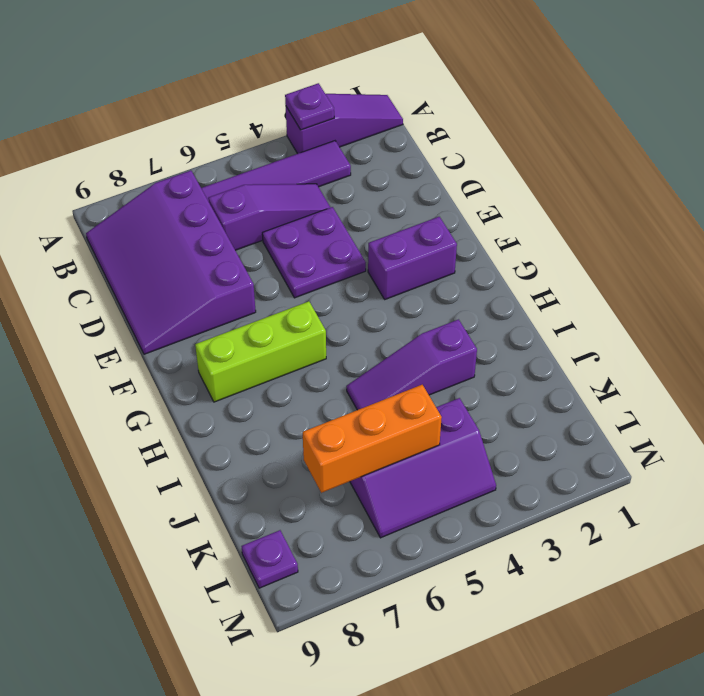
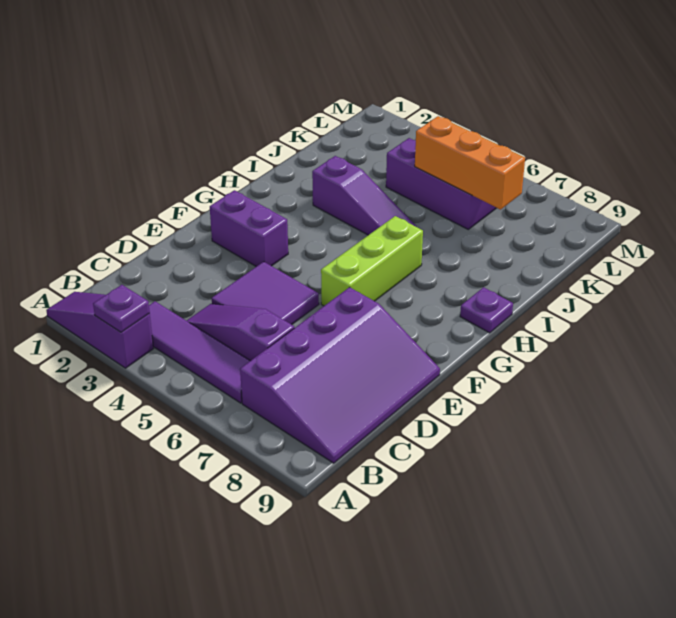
purple 2x2 plate [262,207,366,298] -> purple 2x2 tile [212,262,319,325]
lime 1x3 brick [195,301,326,402] -> lime 1x3 brick turned to [321,216,423,306]
purple 1x1 plate [242,530,298,588] -> purple 1x1 plate moved to [460,287,513,333]

